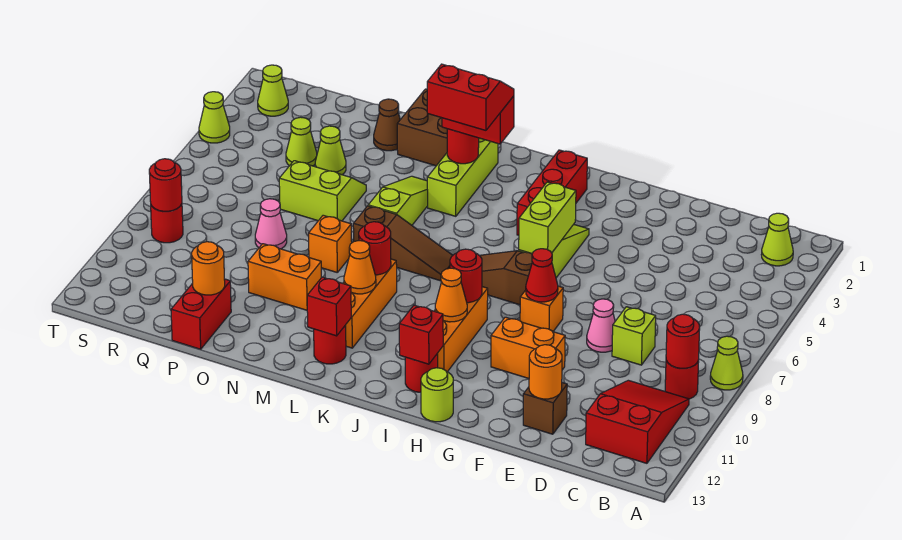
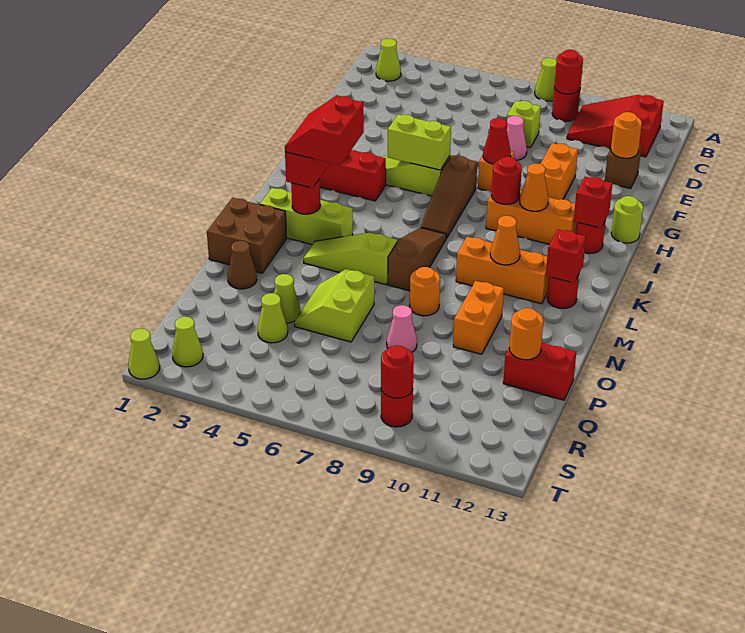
red 1x1 round brick [359,222,391,275] -> none
orange 1x1 brick [309,215,352,272] -> orange 1x1 round brick [410,267,440,316]
lime 1x1 cone [199,92,230,143] -> lime 1x1 cone moved to [128,329,160,379]

